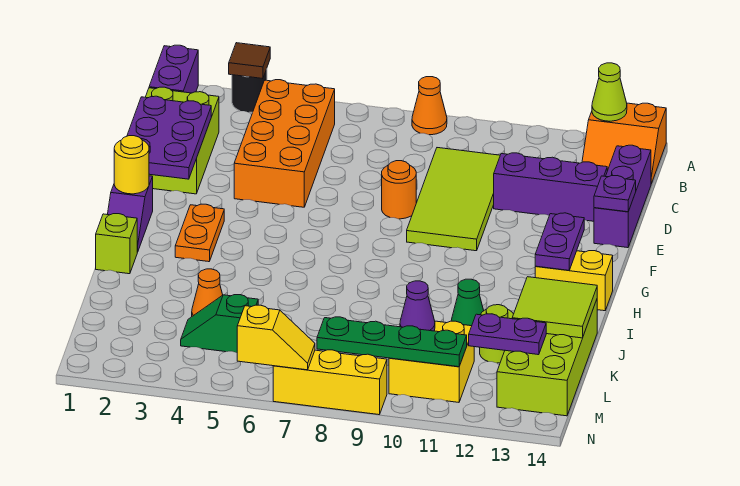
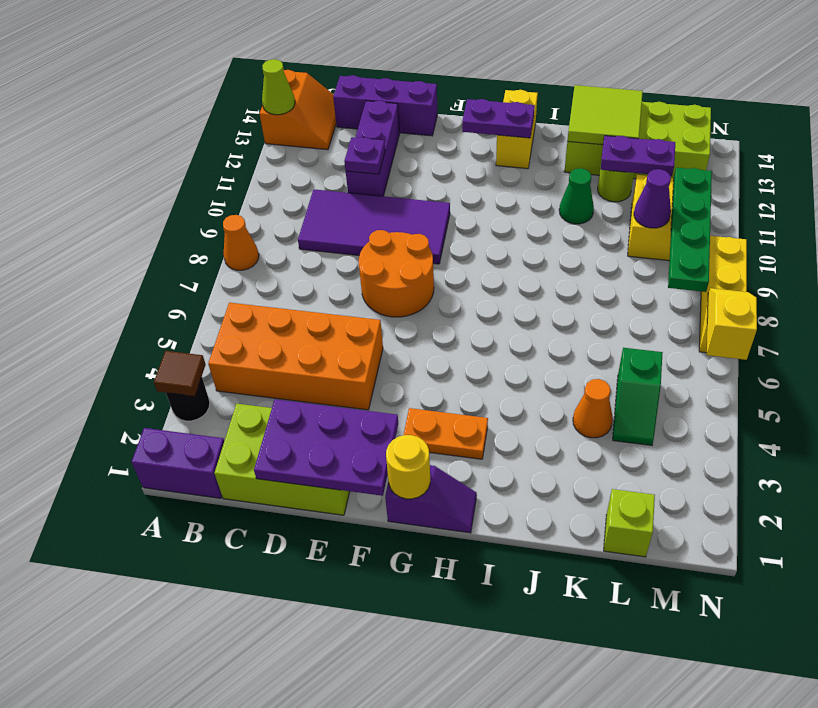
lime 2x4 tile [407,148,500,251] -> purple 2x4 tile [298,189,450,264]
orange 1x1 round brick [382,161,416,219] -> orange 2x2 round brick [359,230,434,317]
purple 1x1 plate [594,176,636,212] -> purple 1x1 plate moved to [344,137,385,174]
lime 1x1 brick [96,214,137,274] -> lime 1x1 brick moved to [604,489,655,557]
purple 1x2 plate [469,314,546,355] -> purple 1x2 plate turned to [600,136,675,176]

